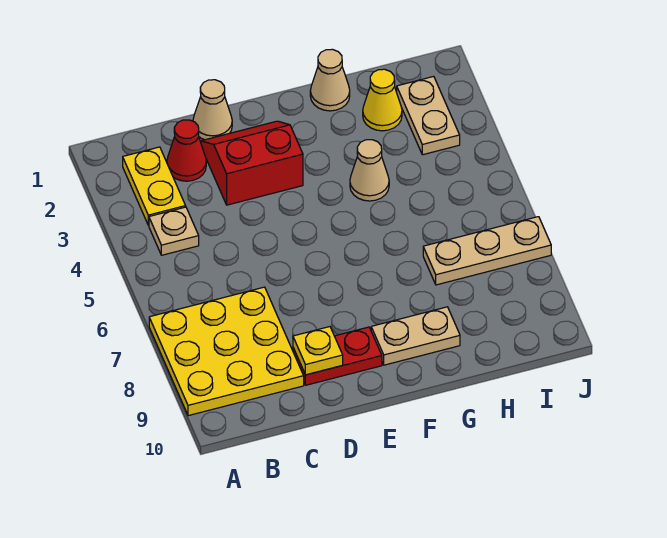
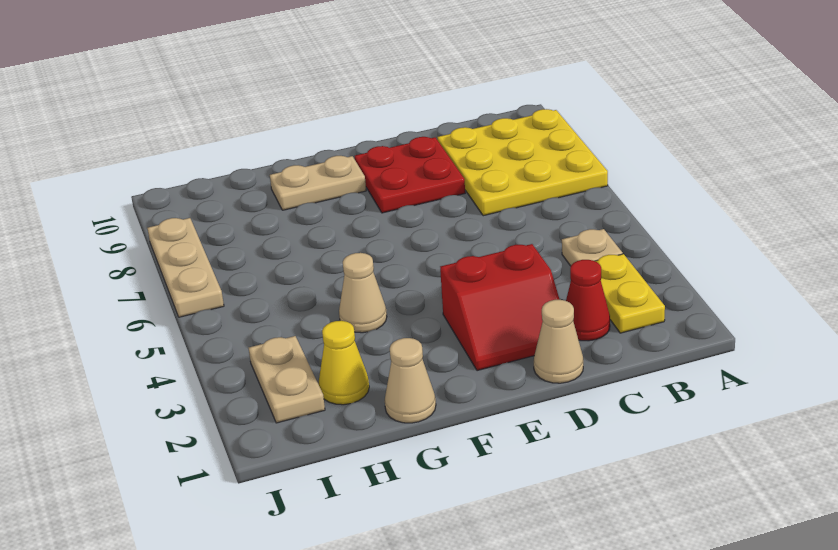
red 1x2 plate [293,327,382,385] -> red 2x2 plate [355,137,465,213]
yellow 1x1 plate [293,327,343,375] -> none
tan 1x3 plate [423,217,551,285] -> tan 1x3 plate turned to [147,218,224,317]

